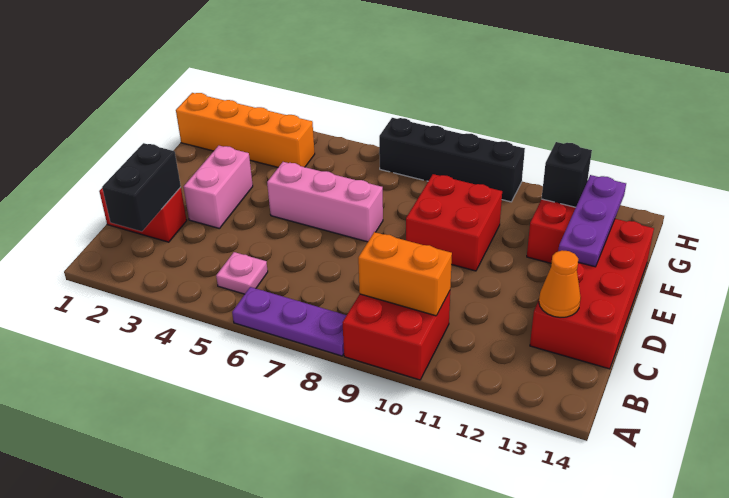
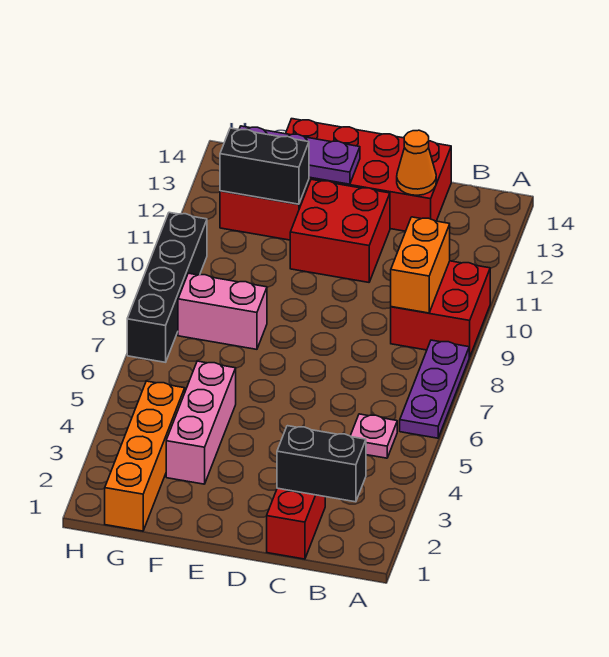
pink 1x2 brick [184,146,253,228] -> pink 1x2 brick moved to [178,273,267,349]
pink 1x3 brick [267,162,383,242] -> pink 1x3 brick moved to [166,361,236,484]
red 2x2 brick [406,174,502,271] -> red 2x2 brick moved to [290,179,390,282]
black 1x1 brick [542,142,592,207] -> black 1x2 brick [220,128,309,204]

